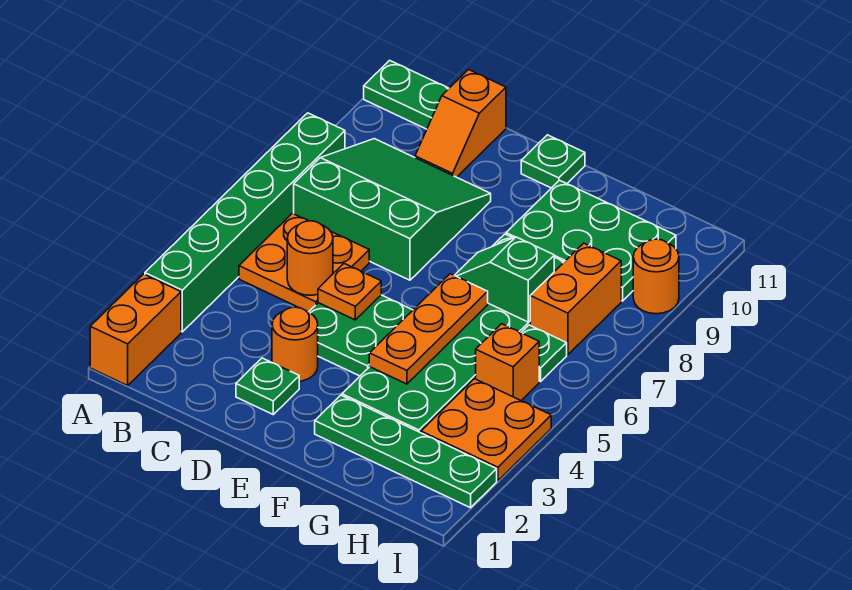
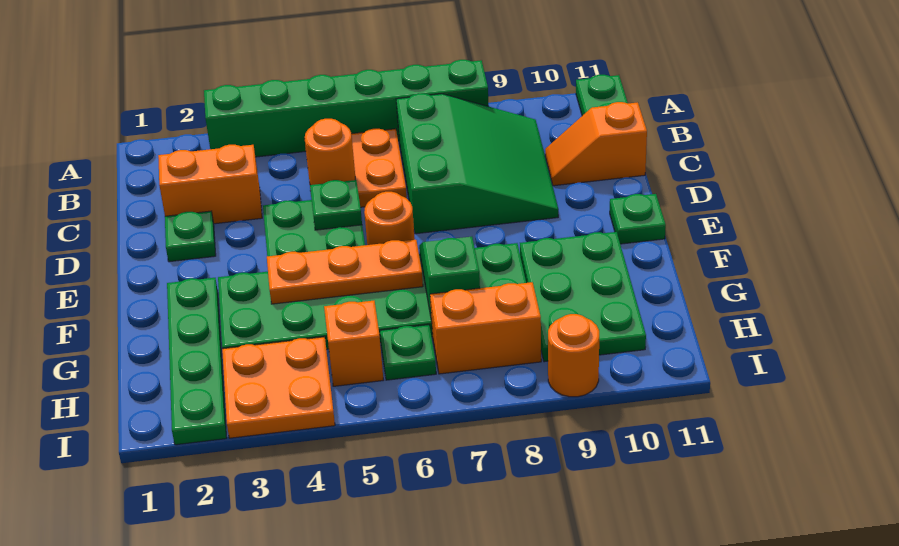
orange 1x2 brick [90,274,181,386] -> orange 1x2 brick moved to [158,145,262,224]
orange 1x1 round brick [272,307,318,381] -> orange 1x1 round brick moved to [364,192,415,245]
orange 1x1 plate [318,264,381,320] -> green 1x1 plate [310,180,362,230]

